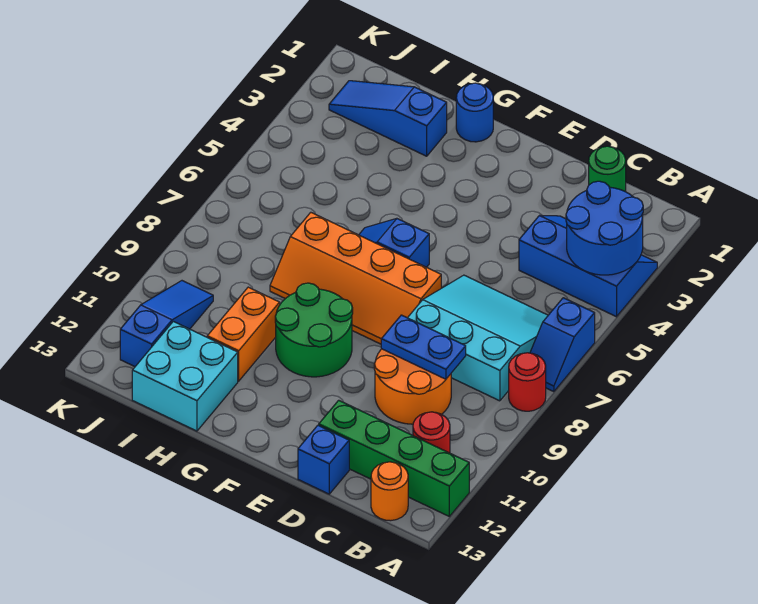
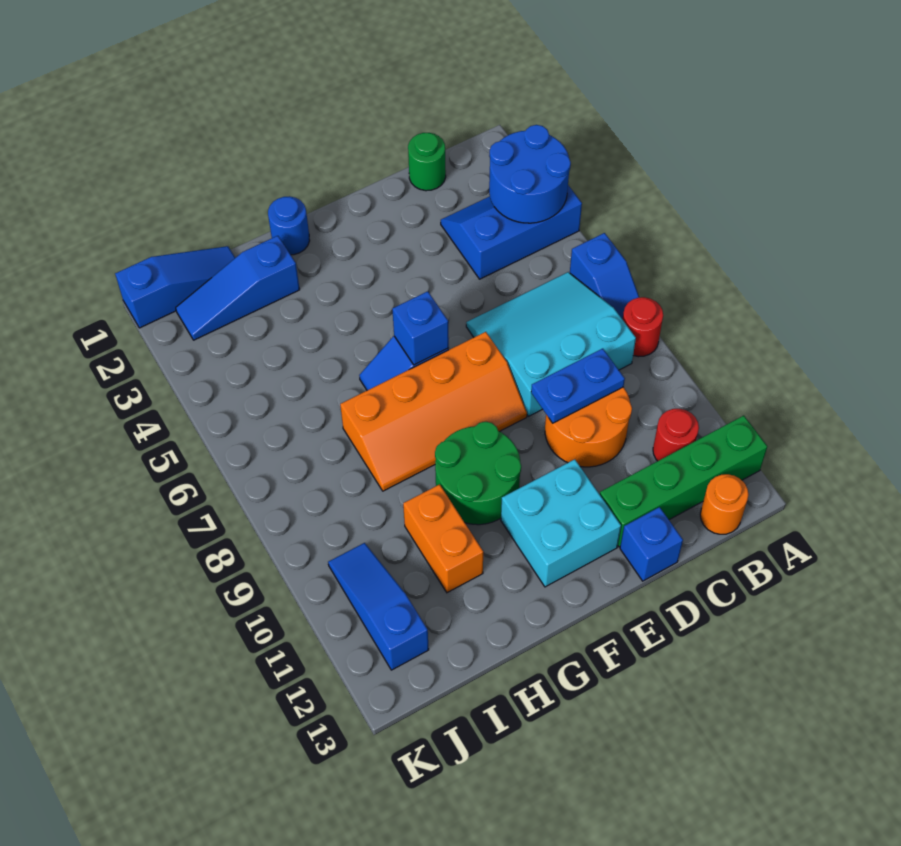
none -> blue 1x1 brick [392,291,449,365]
cyan 2x2 brick [132,321,238,431] -> cyan 2x2 brick moved to [501,459,621,587]
none -> blue 1x3 slope [115,246,235,328]

